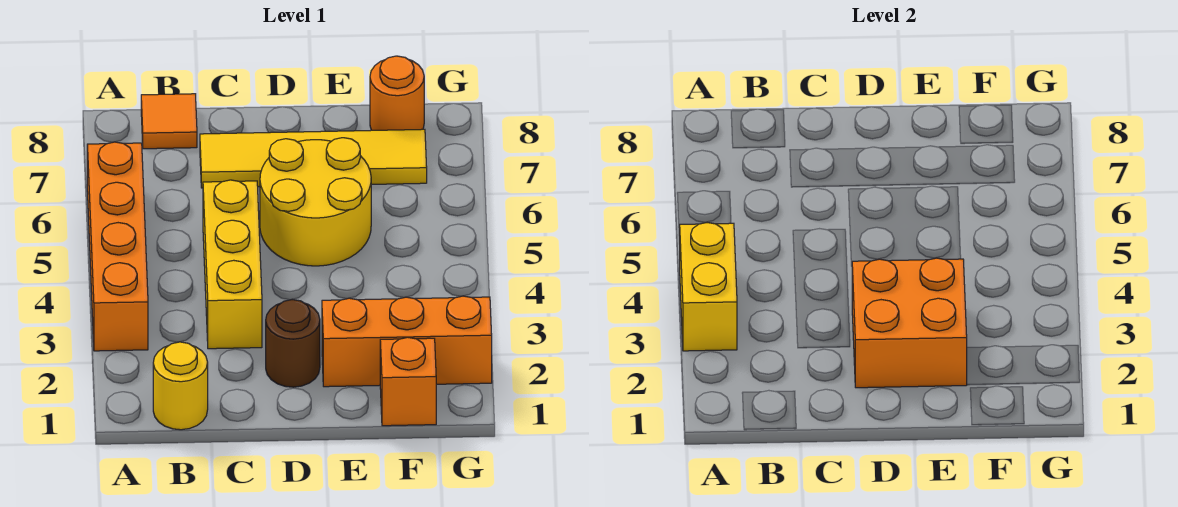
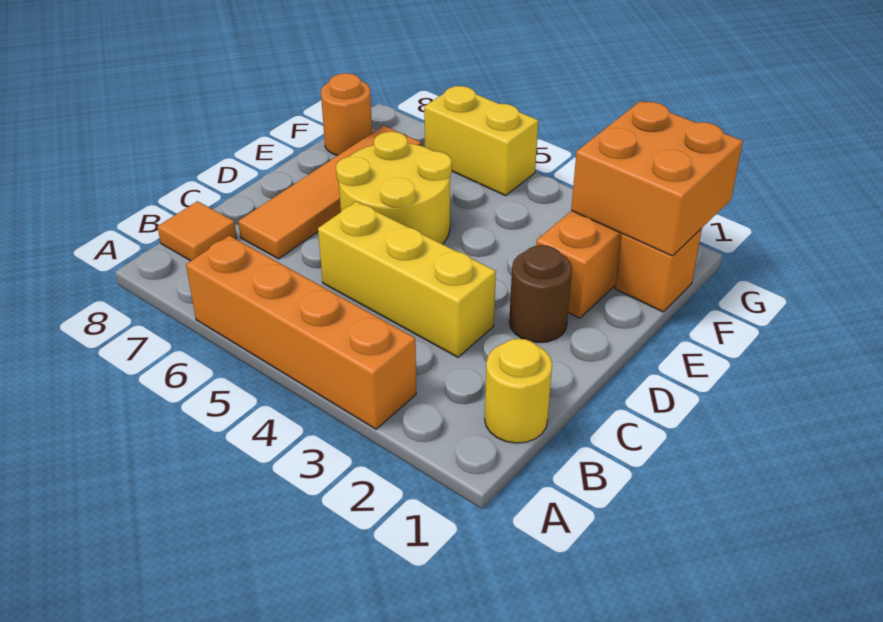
yellow 1x2 brick [680,223,737,351] -> yellow 1x2 brick moved to [424,86,538,196]
yellow 1x4 tile [200,129,427,188] -> orange 1x4 tile [238,126,421,259]
orange 2x2 brick [852,258,967,388] -> orange 2x2 brick moved to [571,101,743,256]

